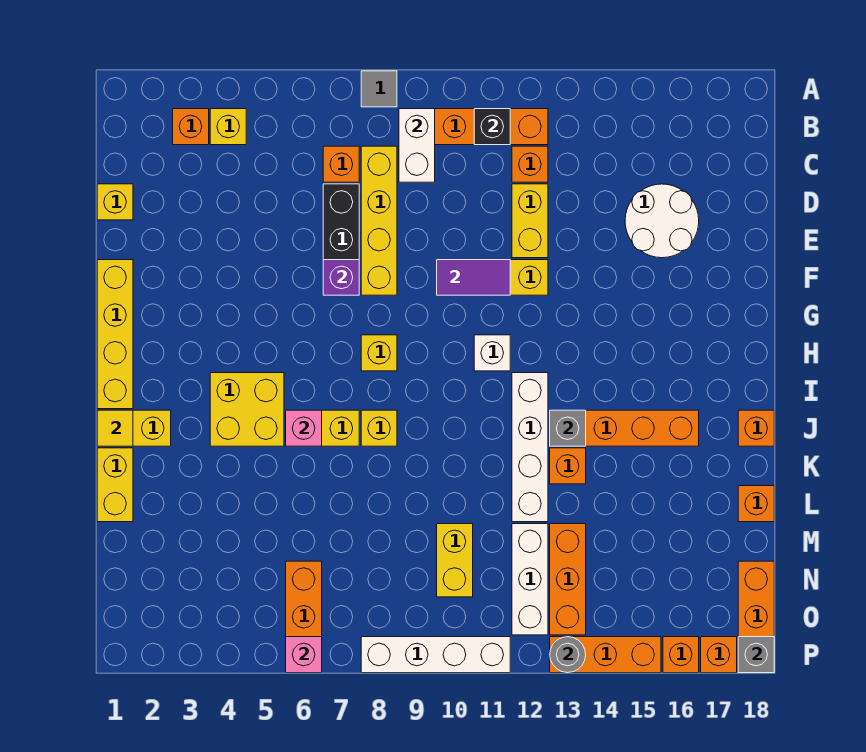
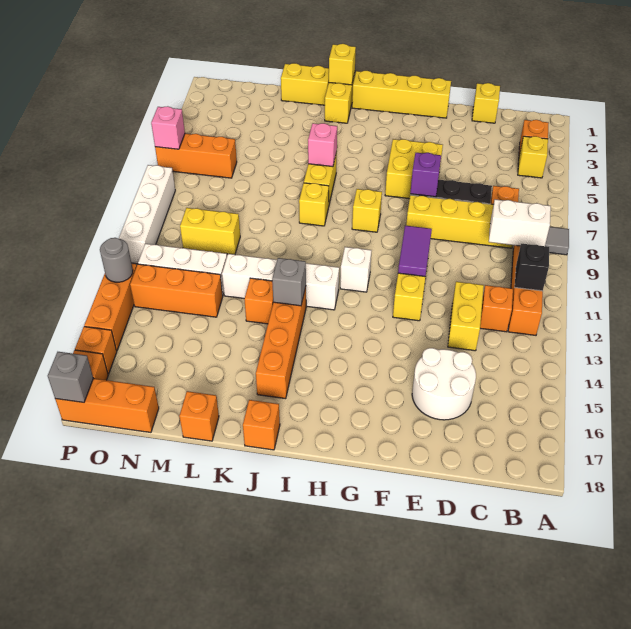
yellow 1x2 brick [512,184,548,258] -> yellow 1x2 brick turned to [448,282,484,351]
yellow 2x2 brick [210,373,284,446] -> yellow 2x2 brick moved to [385,139,443,199]
yellow 1x1 tile [97,410,133,446] -> yellow 1x1 brick [329,44,356,85]

